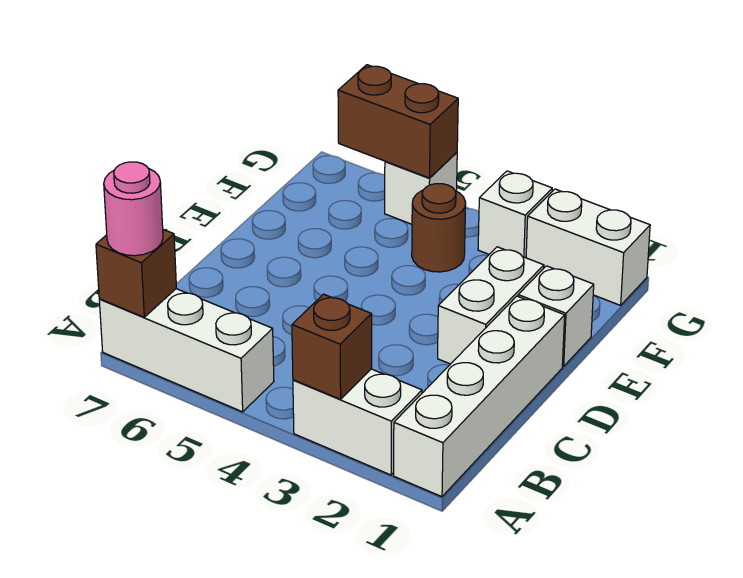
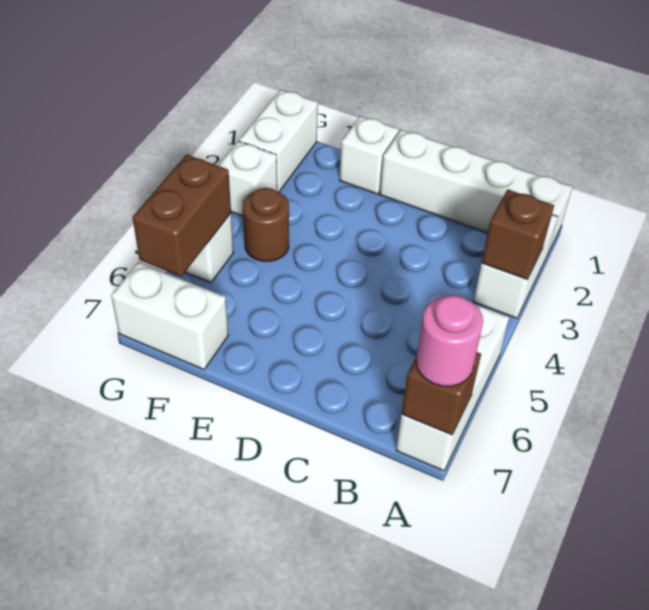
white 1x2 brick [438,247,544,364] -> white 1x2 brick moved to [111,262,228,370]

